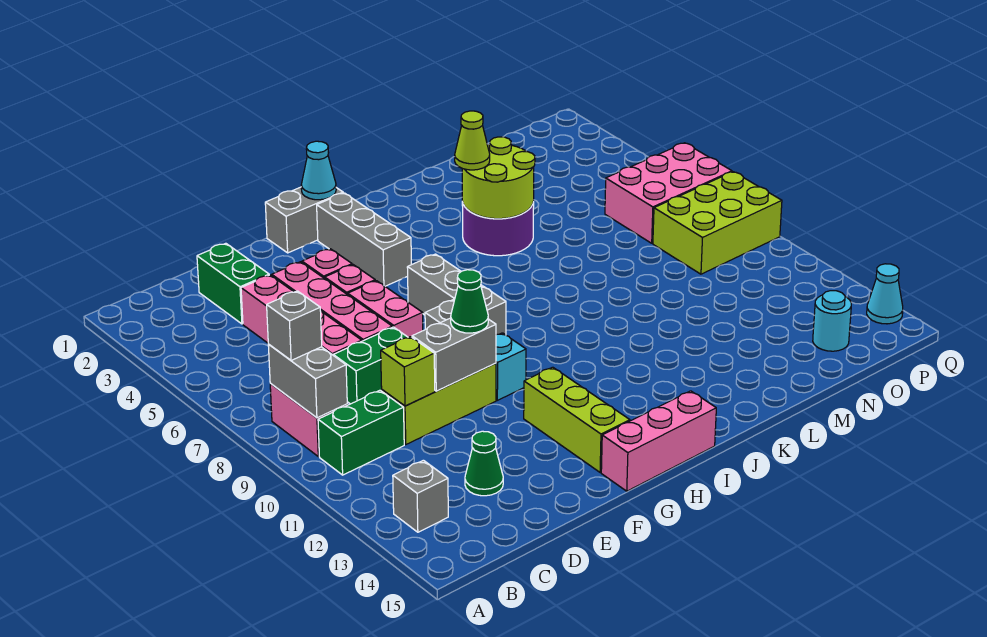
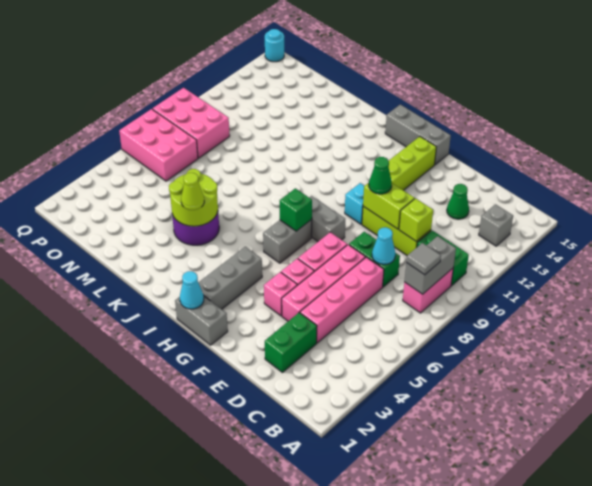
grey 1x1 brick [267,291,322,360] -> grey 1x1 tile [406,243,441,275]
grey 1x2 brick [412,318,496,391] -> lime 1x2 brick [363,183,415,229]
pink 1x3 brick [601,391,716,491] -> grey 1x3 brick [385,104,451,165]
none -> green 1x1 brick [280,188,312,231]
lime 2x3 brick [653,172,782,274] -> pink 2x3 brick [153,88,230,158]
cyan 1x1 round brick [813,291,851,351] -> cyan 1x1 round brick moved to [265,29,284,62]
cyan 1x1 cone [867,264,903,324] -> cyan 1x1 cone moved to [372,227,395,265]

